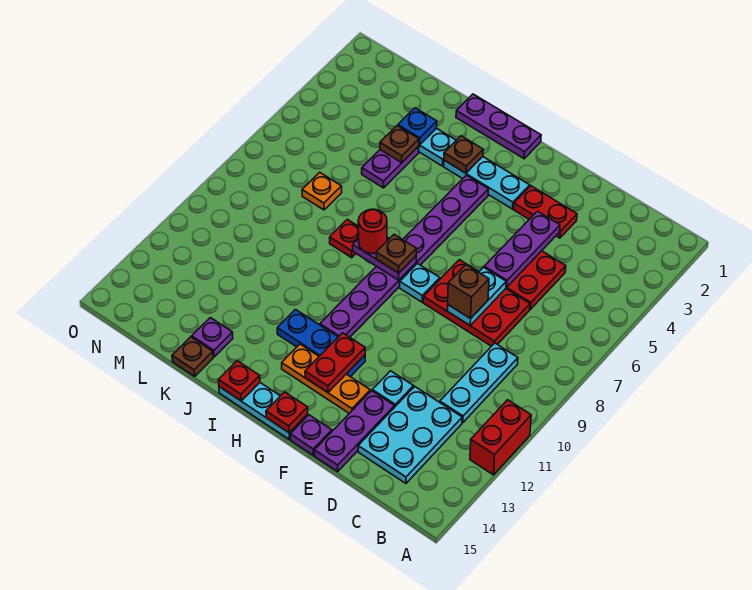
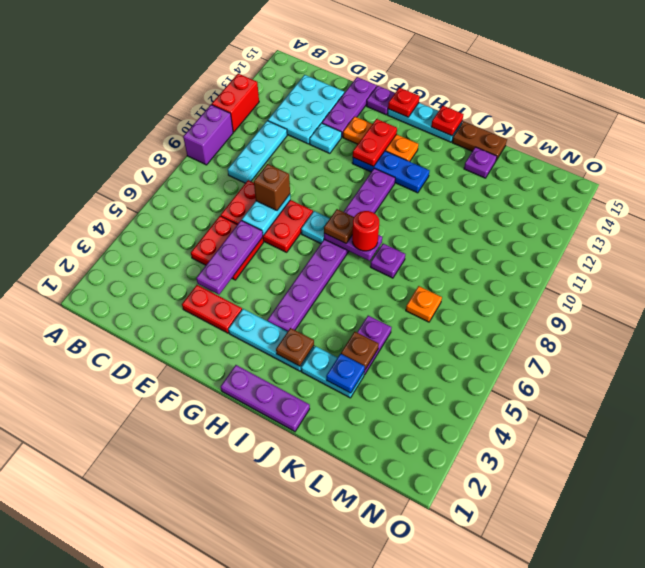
none -> purple 1x2 brick [183,105,233,165]
red 1x1 plate [330,219,359,258] -> purple 1x1 plate [370,244,405,278]
brown 1x1 plate [172,337,213,376] -> brown 1x2 plate [452,121,507,160]

